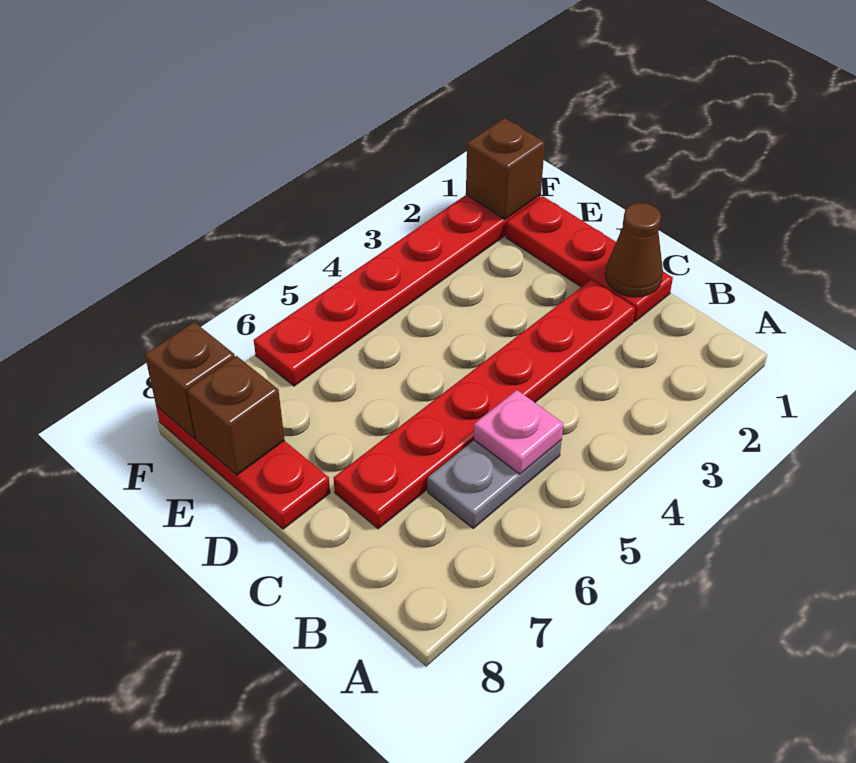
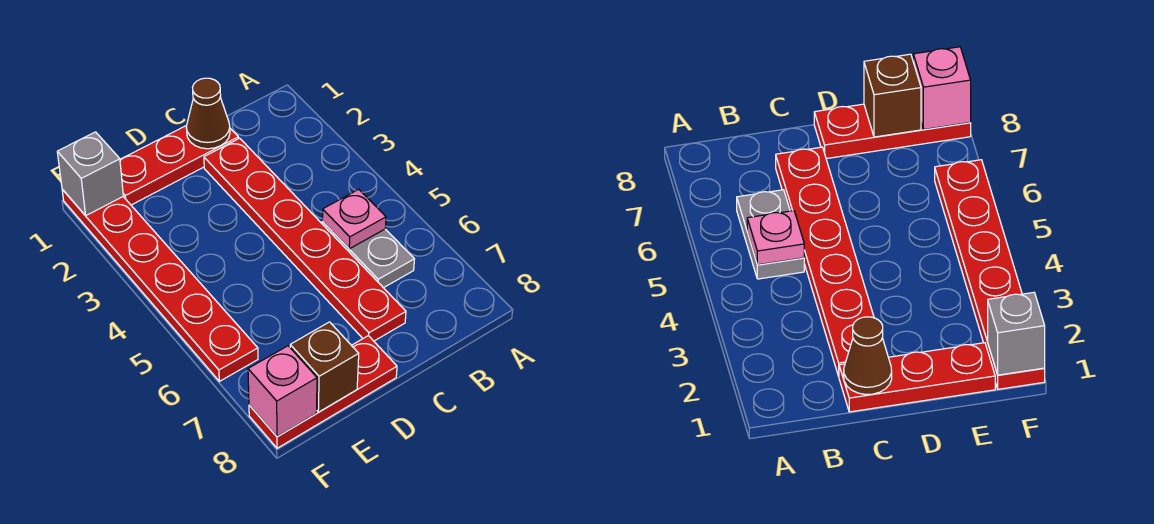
brown 1x1 brick [466,118,545,220] -> grey 1x1 brick [57,132,123,216]
brown 1x1 brick [145,322,235,439] -> pink 1x1 brick [248,346,317,437]

